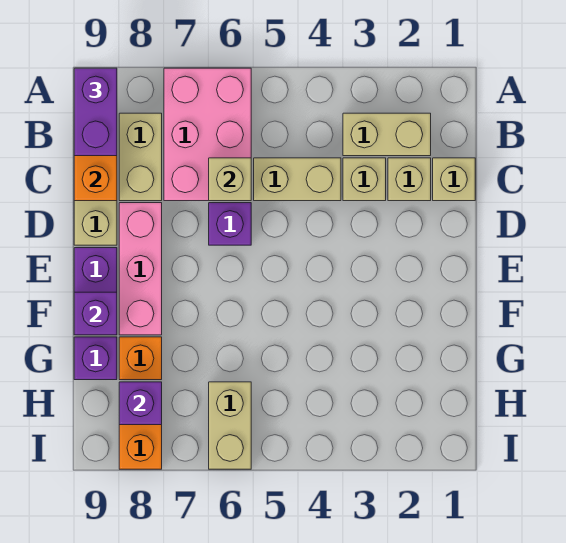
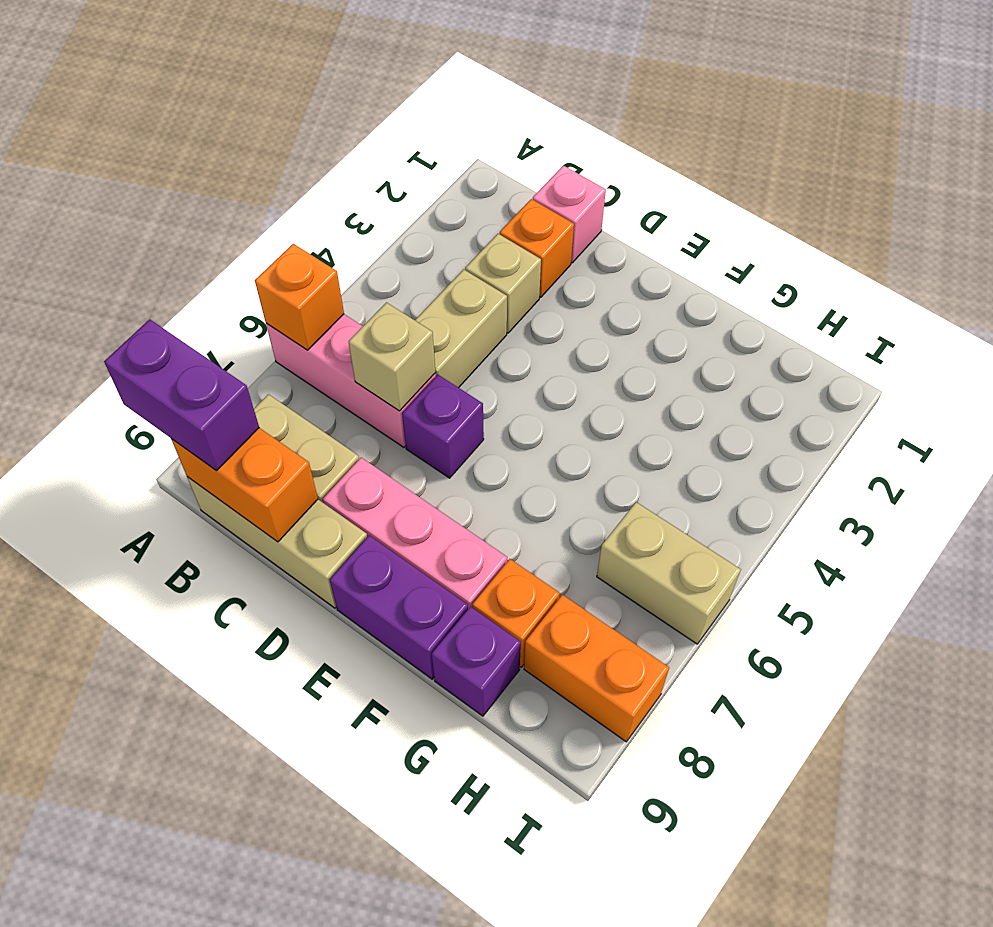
pink 2x3 brick [164,68,251,201] -> pink 1x3 brick [266,314,436,447]
none -> orange 1x1 brick [255,244,344,350]
tan 1x2 brick [343,113,431,156] -> none
tan 1x1 brick [433,158,475,201] -> pink 1x1 brick [533,166,606,263]
tan 1x1 brick [388,158,431,201] -> orange 1x1 brick [500,199,574,297]
purple 1x1 brick [74,292,117,335] -> none
purple 1x1 brick [119,382,162,425] -> none

